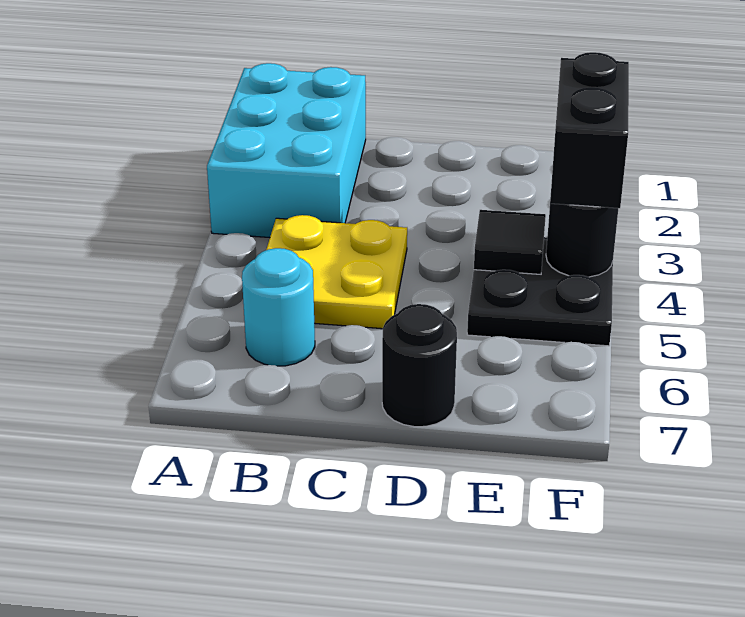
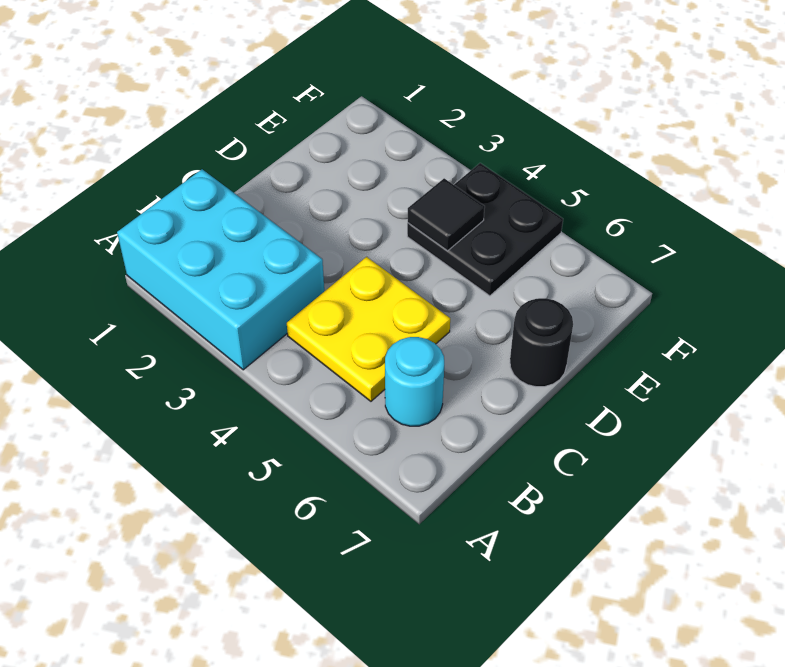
black 1x2 brick [550,52,629,208] -> none
black 1x1 round brick [546,197,618,277] -> none

